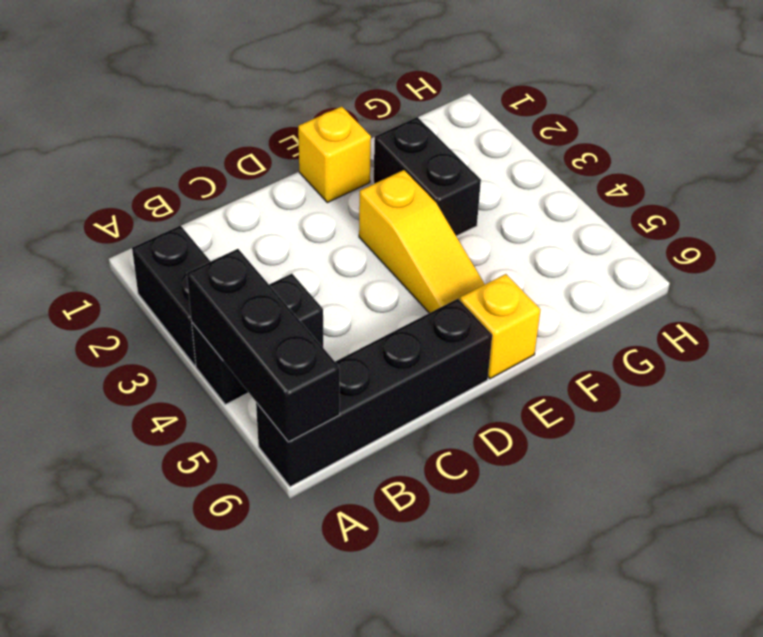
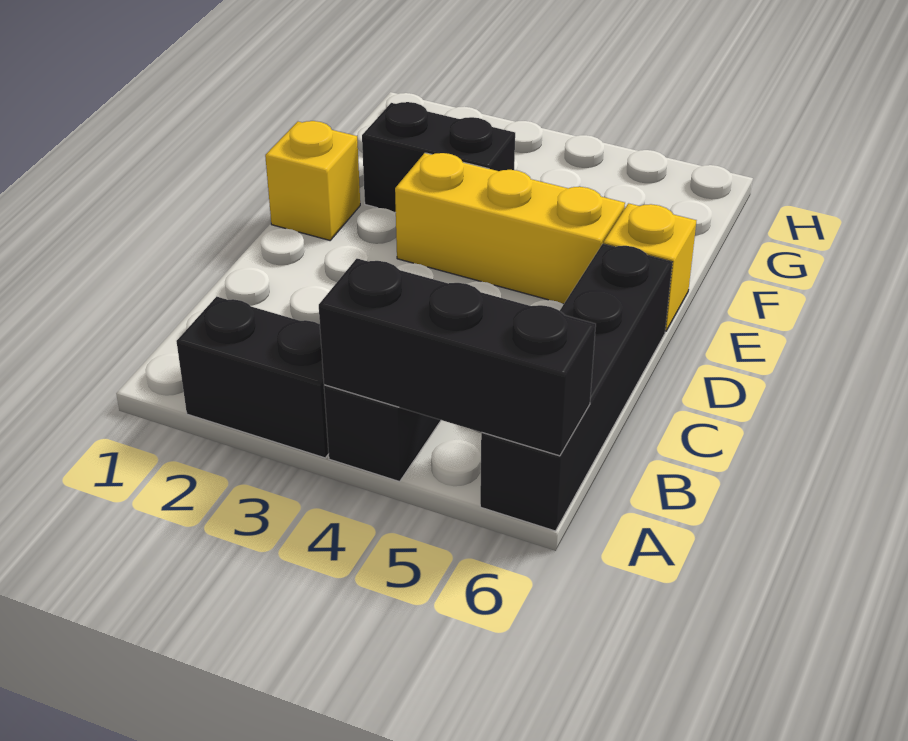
yellow 1x3 slope [359,170,485,313] -> yellow 1x3 brick [395,153,625,304]

